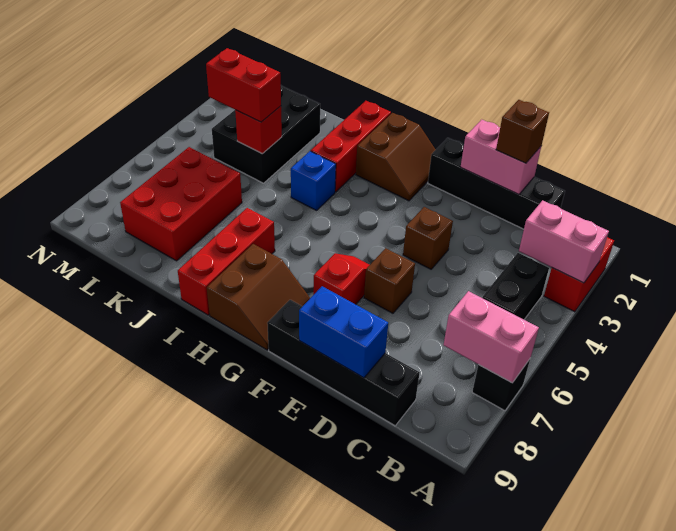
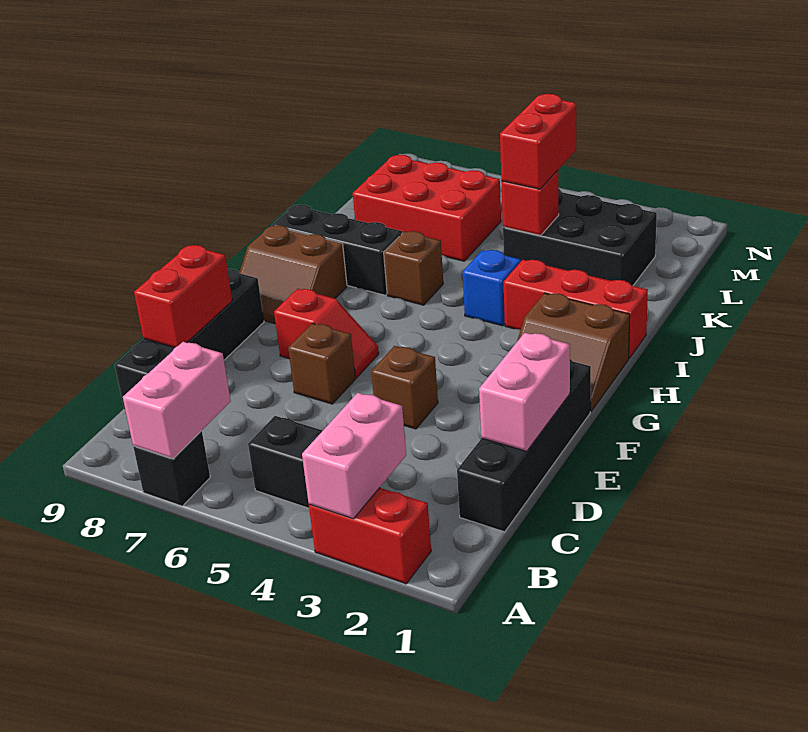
brown 1x1 brick [496,100,549,163] -> brown 1x1 brick moved to [384,231,443,305]
blue 1x2 brick [299,286,388,378] -> red 1x2 brick [134,245,232,348]
red 1x3 brick [178,208,275,315] -> black 1x3 brick [272,205,402,295]

